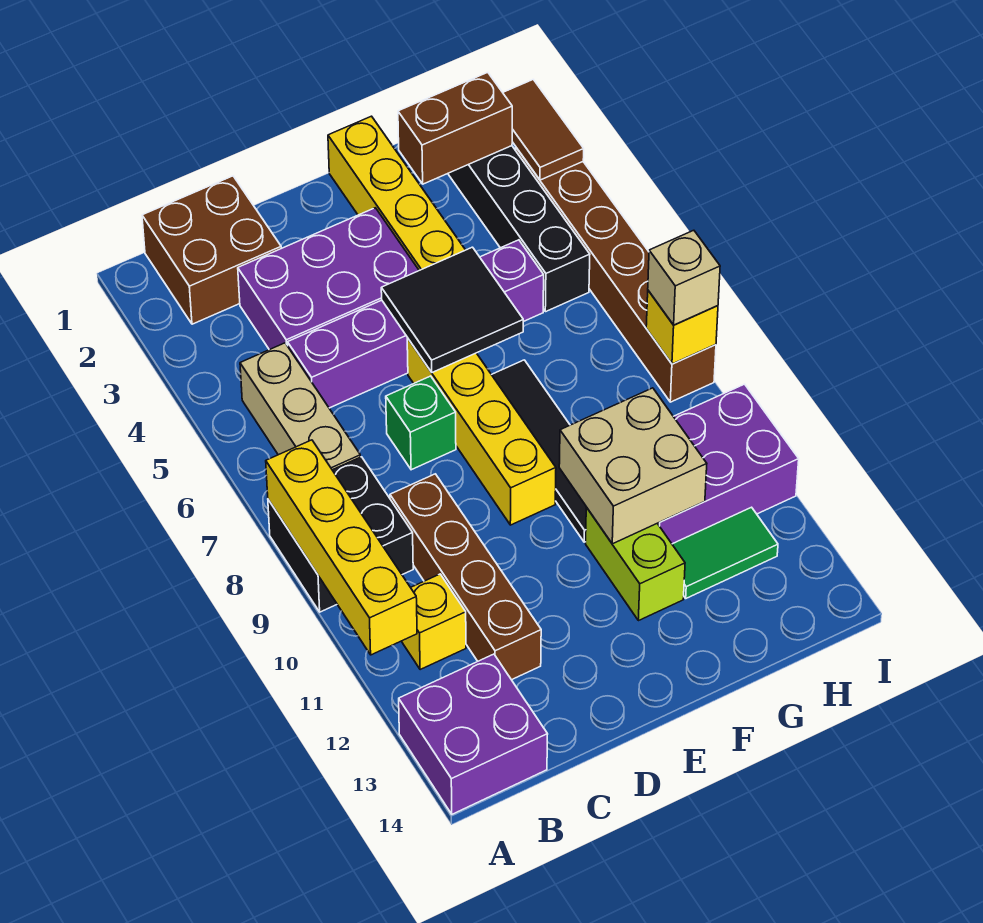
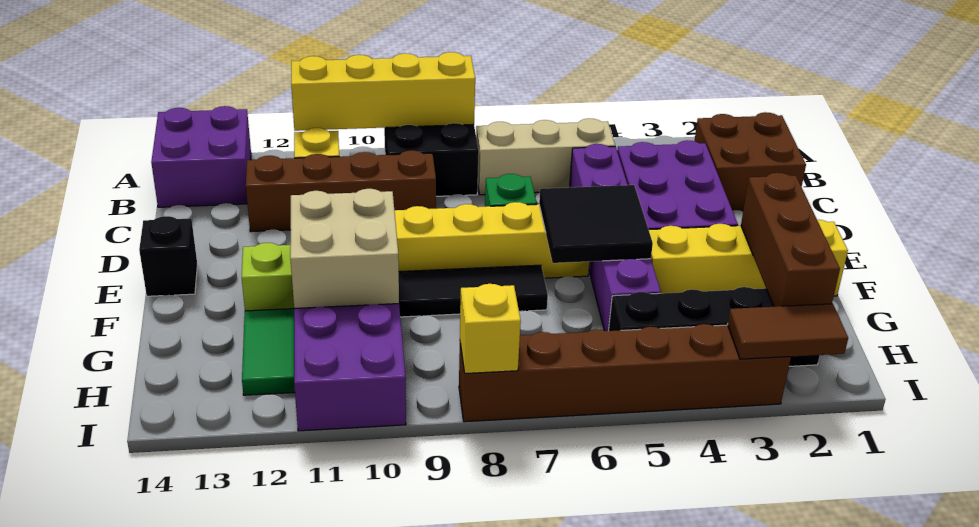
none -> black 1x1 brick [139,216,197,296]
brown 1x2 brick [398,72,512,184] -> brown 1x3 brick [741,173,840,307]
tan 1x1 brick [648,230,720,325] -> none

